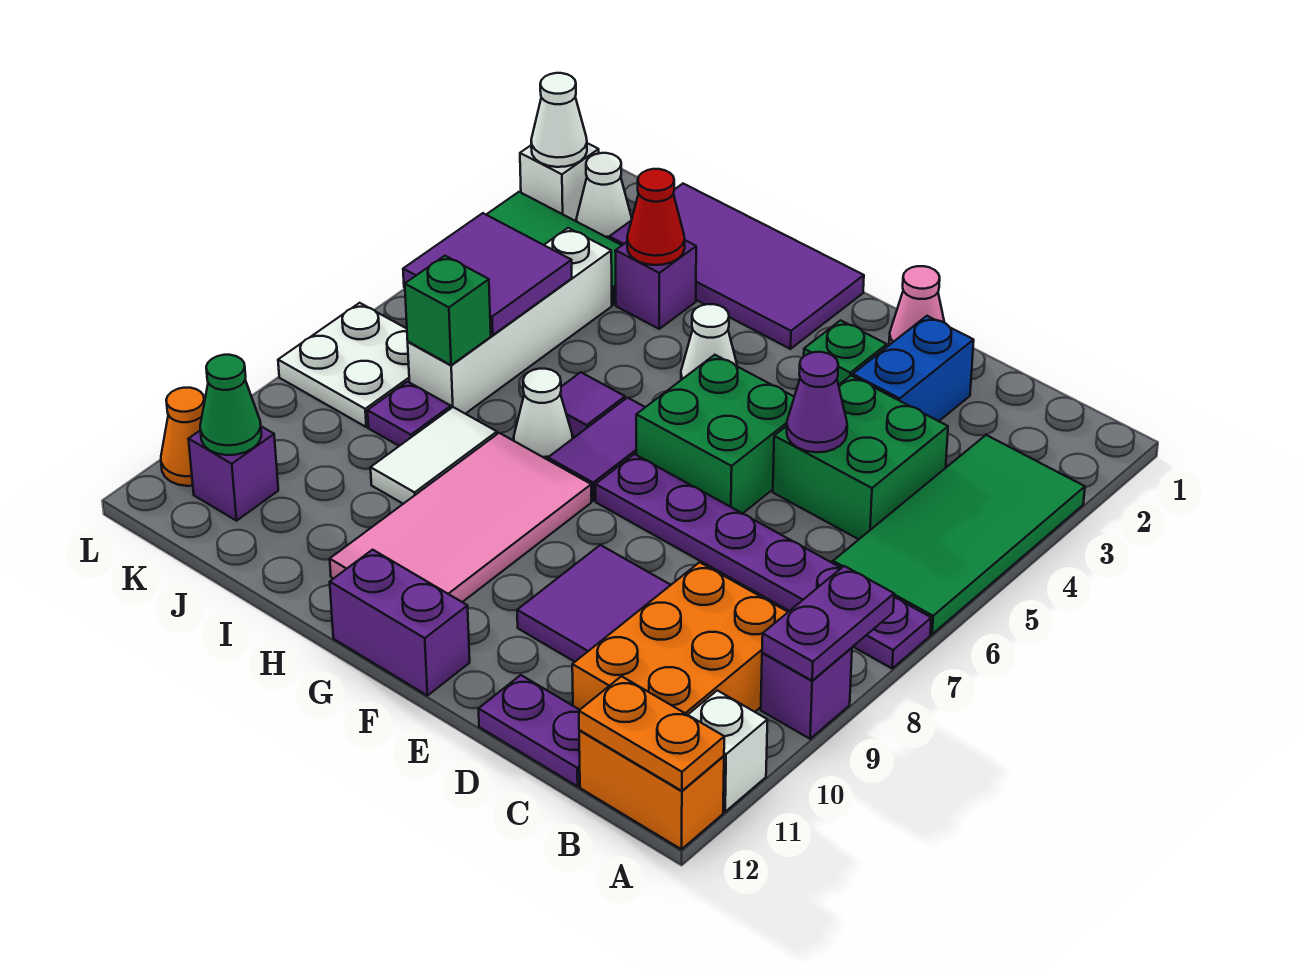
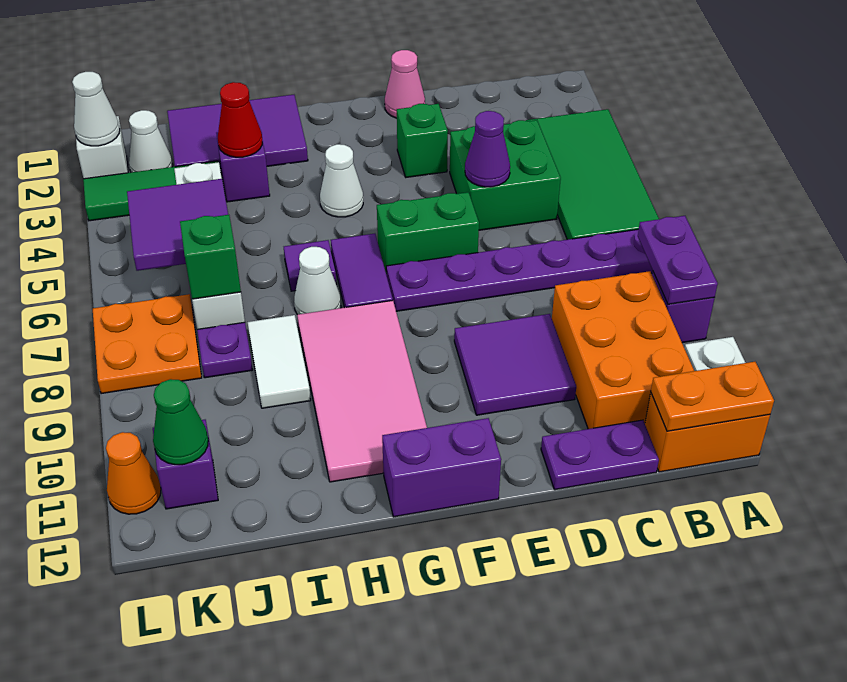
blue 1x2 brick [853,316,974,421] -> none
green 2x2 brick [636,355,794,514] -> green 1x2 brick [377,192,479,275]
purple 2x4 tile [609,184,864,349] -> purple 2x3 tile [167,95,308,173]
white 2x2 plate [278,303,409,427] -> orange 2x2 plate [93,294,202,394]

